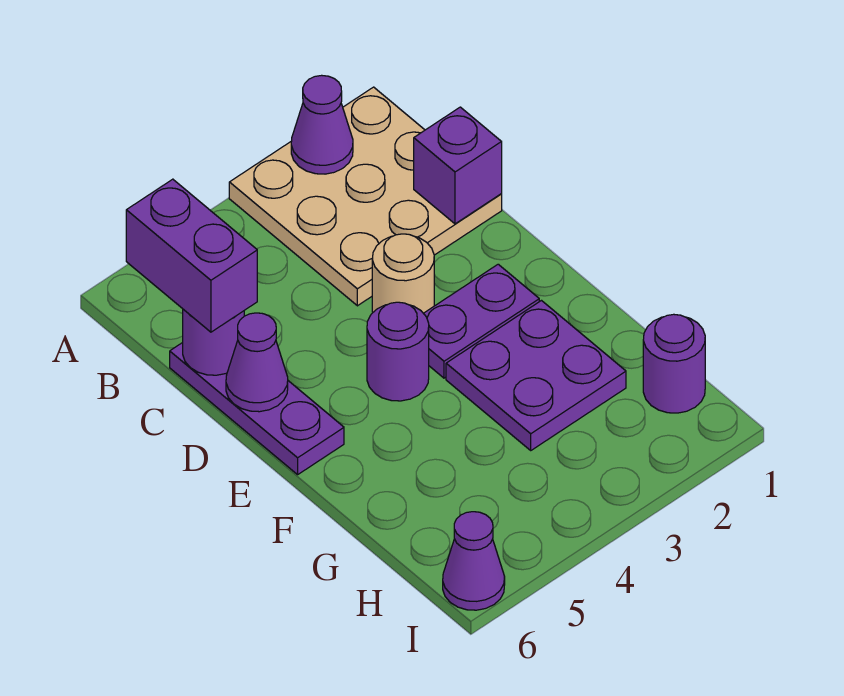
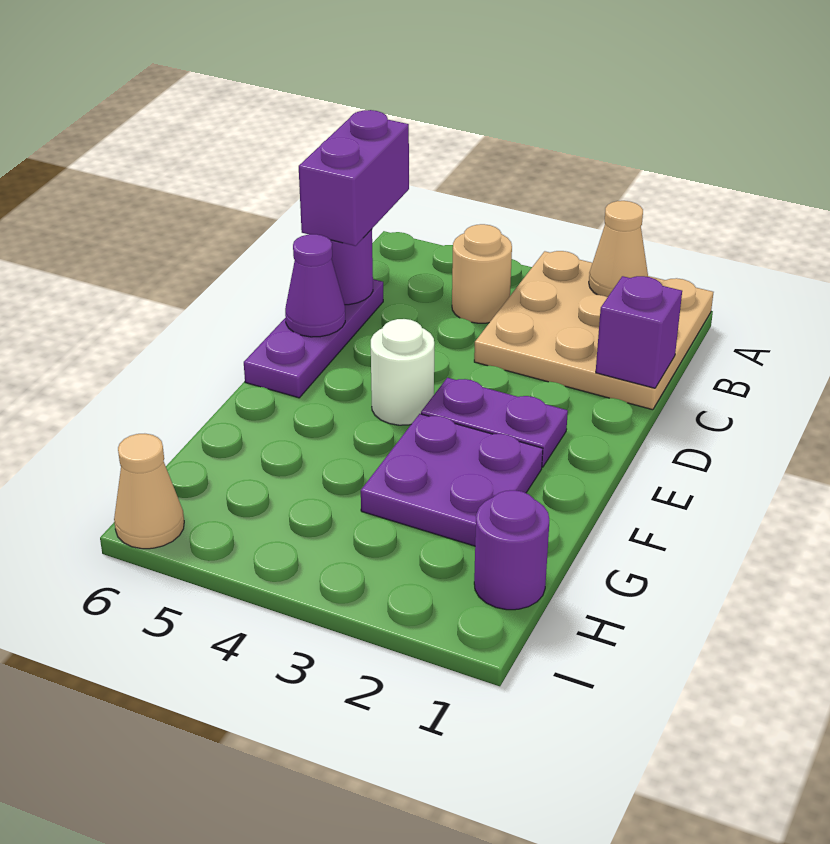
purple 1x1 cone [291,75,353,174] -> tan 1x1 cone [589,201,648,297]
tan 1x1 round brick [372,234,434,313] -> tan 1x1 round brick moved to [452,224,512,323]
purple 1x1 round brick [367,302,429,401] -> white 1x1 round brick [371,319,434,425]
purple 1x1 cone [443,512,505,610] -> tan 1x1 cone [114,434,184,549]

